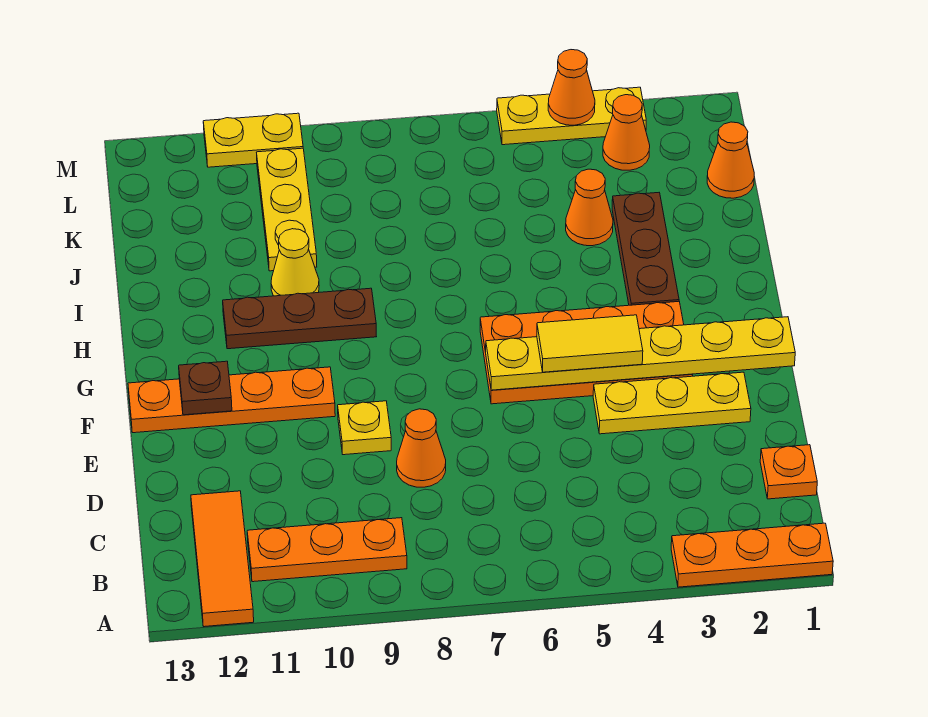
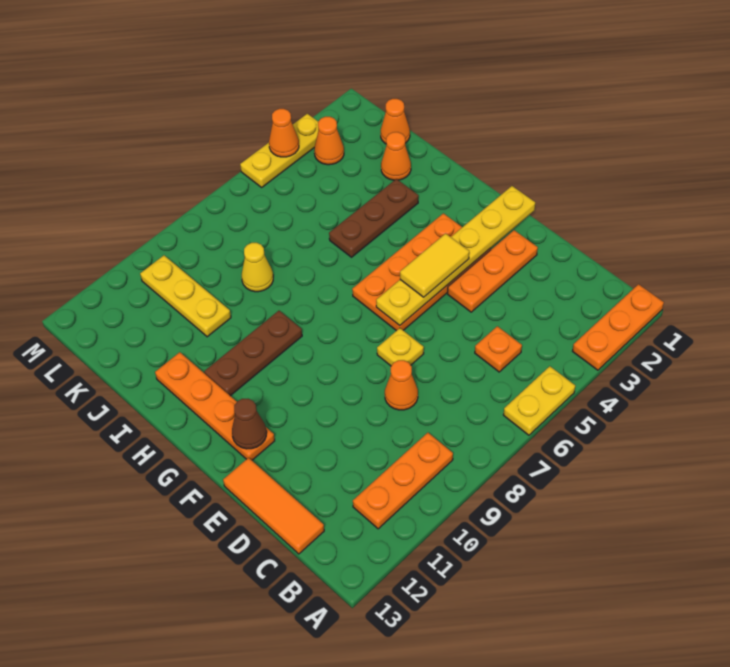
orange 1x3 tile [191,491,254,627] -> orange 1x3 tile moved to [223,458,324,554]
orange 1x1 plate [760,445,817,499] -> orange 1x1 plate moved to [475,326,522,372]
yellow 1x3 plate [593,372,751,434] -> orange 1x3 plate [448,230,538,312]
yellow 1x1 plate [338,401,391,455] -> yellow 1x1 plate moved to [377,328,424,366]
orange 1x4 plate [128,367,335,433] -> orange 1x4 plate turned to [155,352,275,460]
brown 1x1 plate [179,361,232,415] -> brown 1x1 cone [232,399,267,449]
brown 1x3 plate [612,193,679,305] -> brown 1x3 plate turned to [329,179,419,257]
yellow 1x1 cone [271,229,319,296] -> yellow 1x1 cone moved to [242,243,273,292]
orange 1x1 cone [566,169,613,246] -> orange 1x1 cone moved to [381,132,411,180]
yellow 1x2 plate [203,113,303,167] -> yellow 1x2 plate moved to [504,366,575,435]

